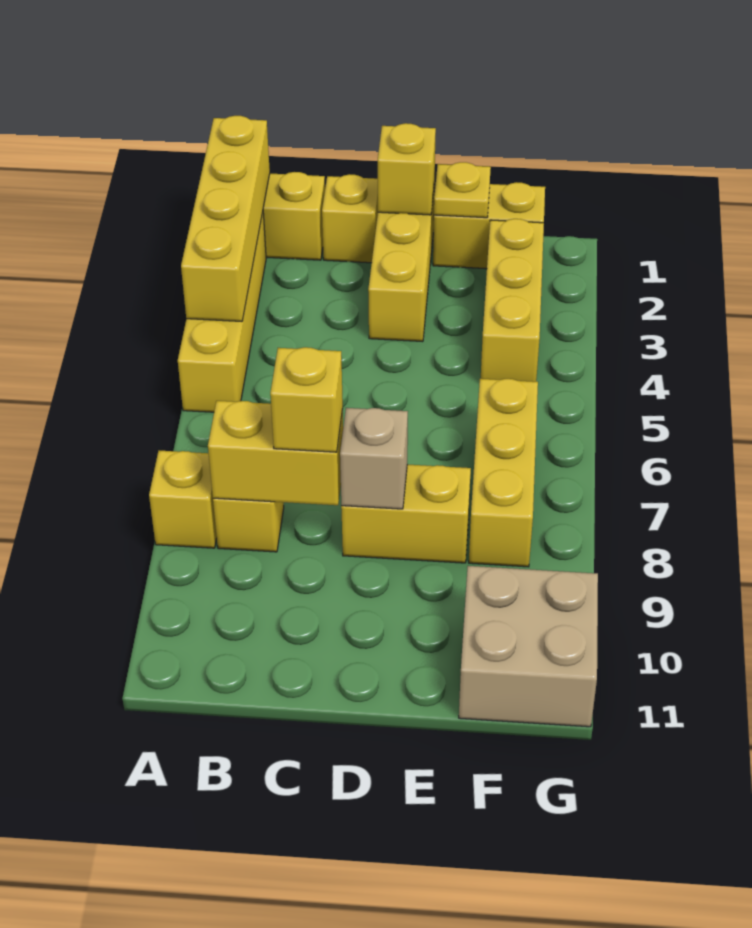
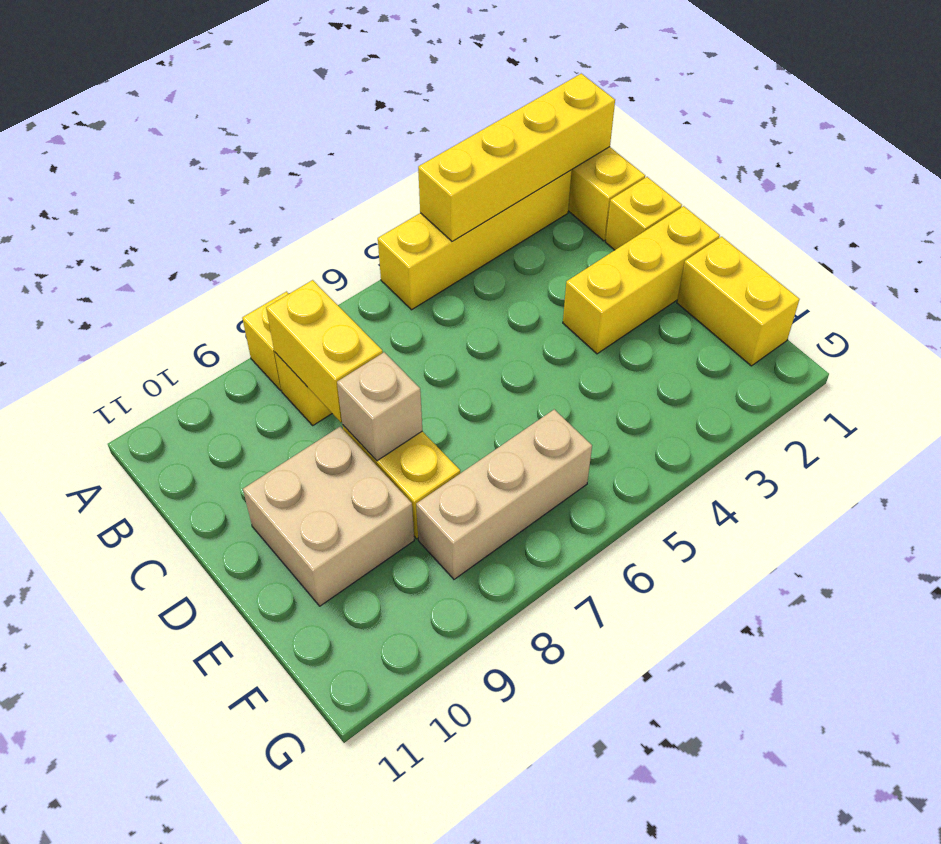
yellow 1x1 brick [270,347,343,452] -> none
yellow 1x1 brick [378,123,436,215] -> none
yellow 1x1 plate [434,162,491,218] -> none
yellow 1x3 brick [481,219,544,382] -> none
yellow 1x3 brick [469,379,538,567] -> tan 1x3 brick [416,409,592,579]
tan 2x2 brick [459,566,598,727] -> tan 2x2 brick moved to [243,427,414,606]

